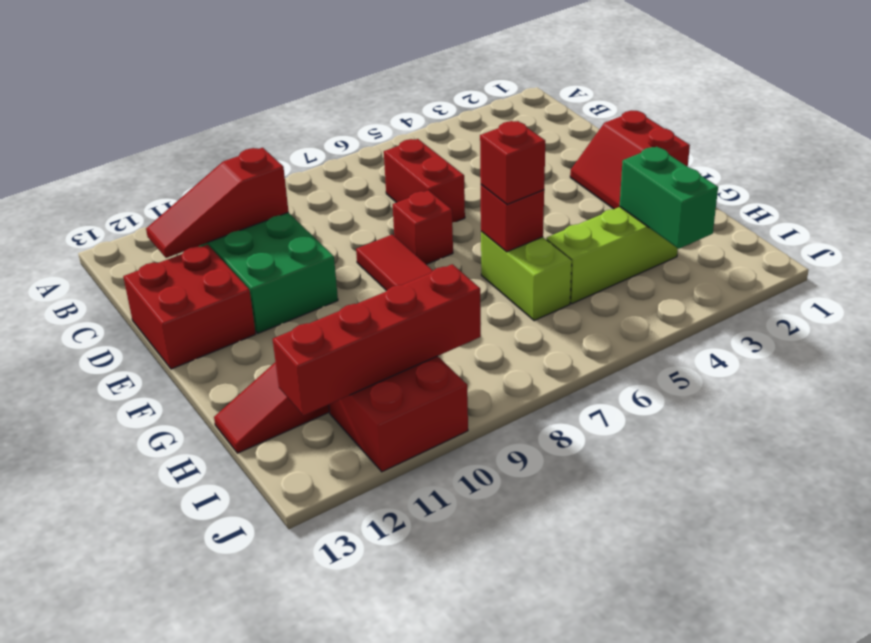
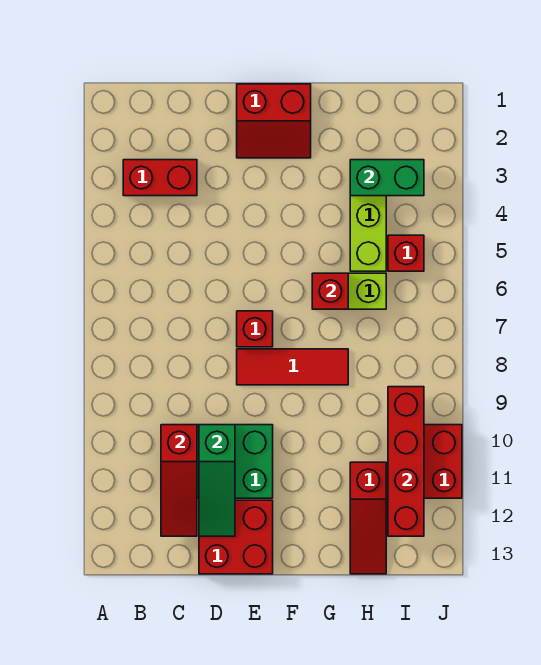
red 1x2 brick [384,139,465,223] -> red 1x2 brick moved to [123,160,197,196]
none -> green 1x3 slope [199,425,235,536]
red 1x1 brick [480,121,545,204] -> red 1x1 brick moved to [388,235,424,271]

